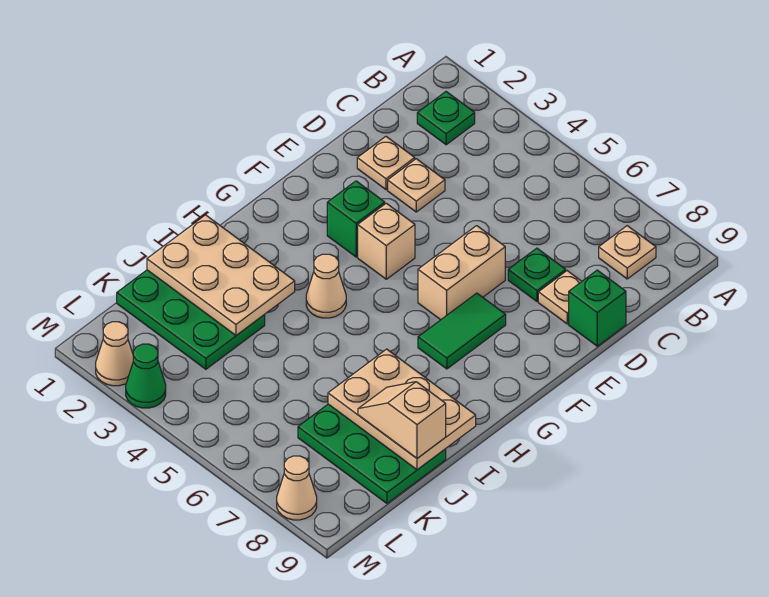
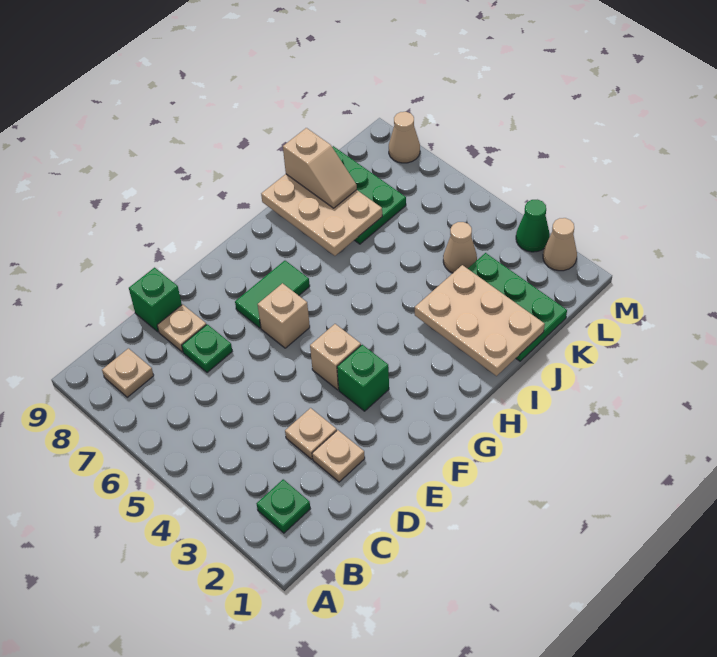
tan 1x2 brick [418,226,505,320] -> tan 1x1 brick [258,283,310,348]
tan 1x1 cone [306,254,346,318] -> tan 1x1 cone moved to [443,222,477,273]

